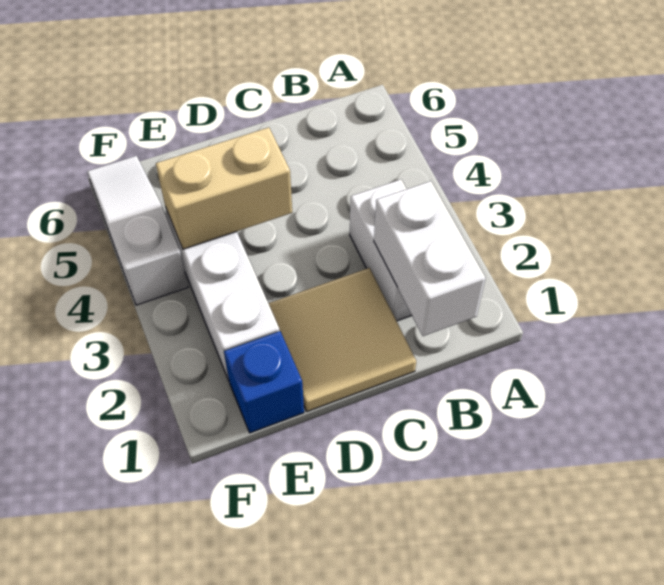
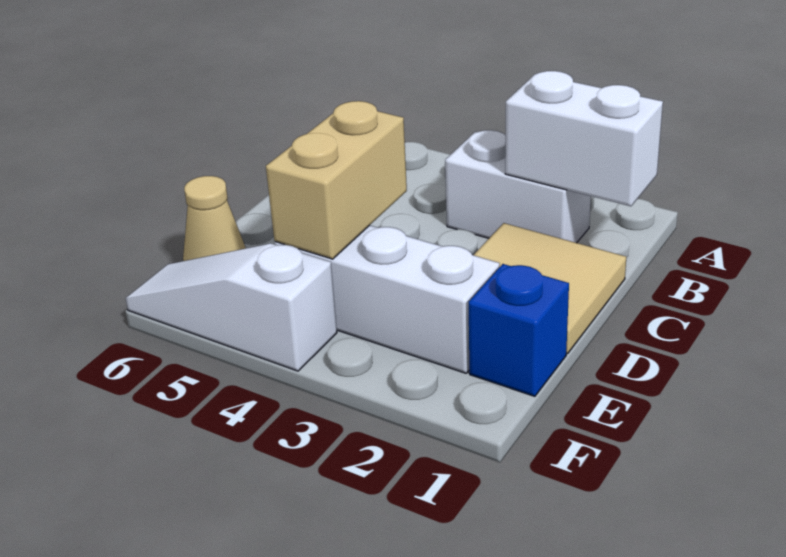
none -> tan 1x1 cone [183,176,246,261]

